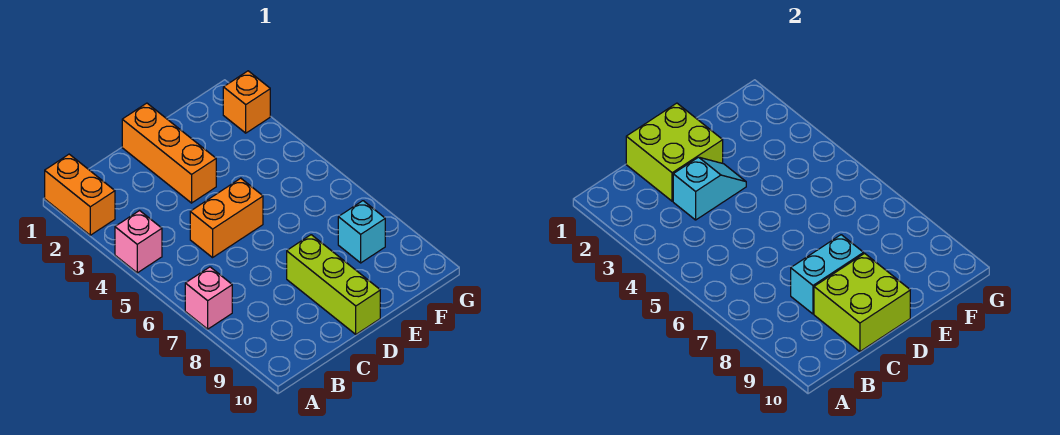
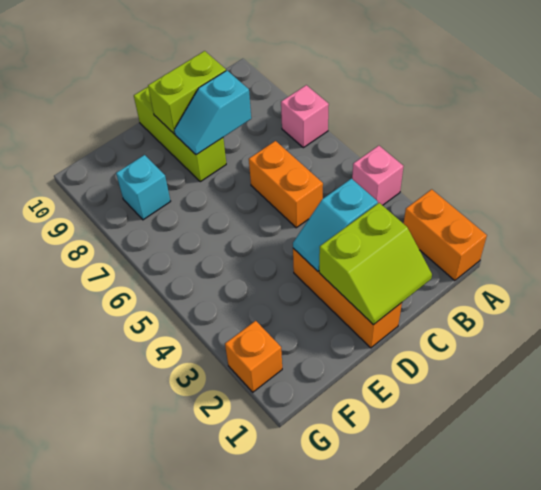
lime 2x2 brick [626,103,723,201] -> lime 2x2 slope [319,203,432,325]
orange 1x2 brick [190,178,263,258] -> orange 1x2 brick turned to [249,141,323,228]
cyan 1x2 brick [791,235,864,314] -> cyan 1x2 slope [174,71,251,155]
lime 2x2 brick [814,253,910,351] -> lime 1x2 brick [148,51,226,134]

